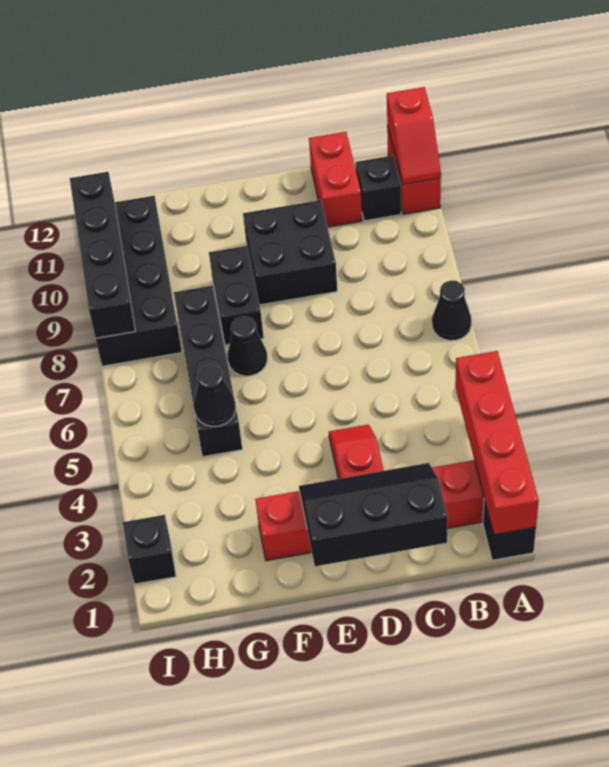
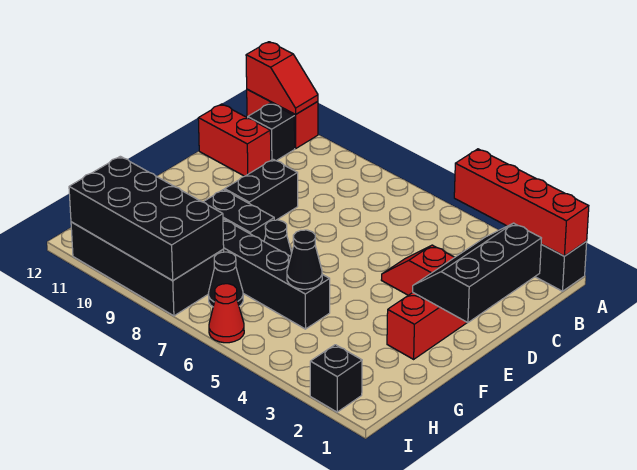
black 1x1 cone [432,281,471,341] -> black 1x1 cone moved to [209,252,243,307]
black 2x2 brick [243,200,337,305] -> black 1x2 brick [225,159,298,220]
none -> red 1x1 cone [209,284,244,343]
black 1x4 brick [70,172,135,338] -> black 2x4 brick [69,156,224,281]

